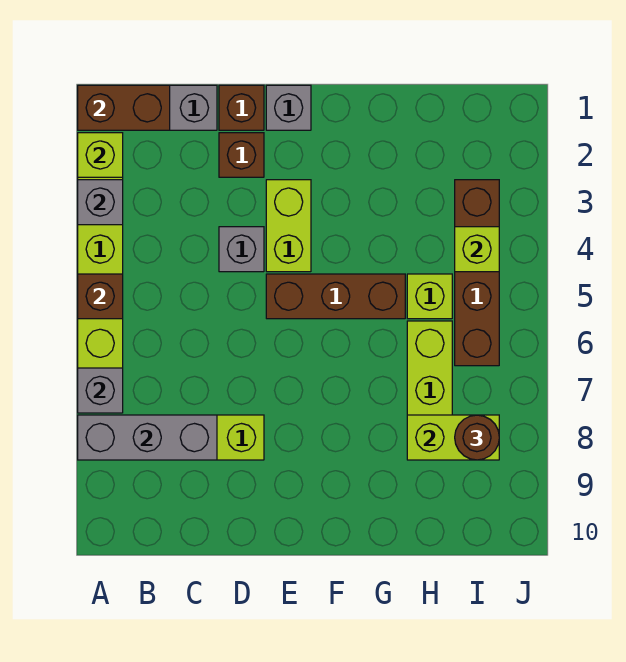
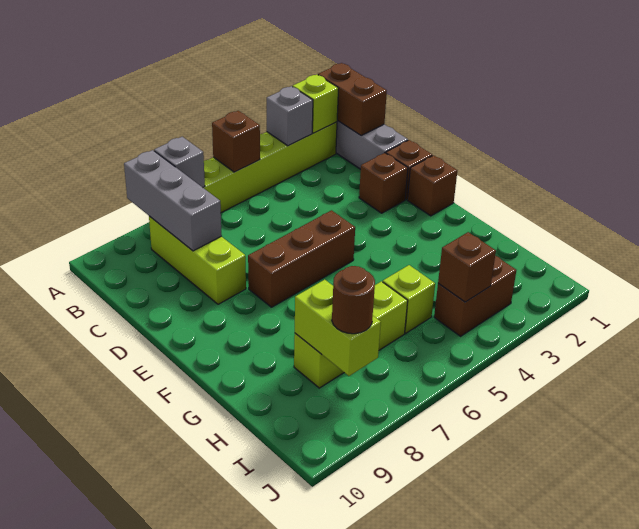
grey 1x1 brick [219,227,264,272] -> none
grey 1x1 brick [266,85,311,130] -> brown 1x1 brick [408,155,457,216]
lime 1x2 brick [266,180,311,272] -> none
brown 1x3 brick [266,274,405,319] -> brown 1x3 brick turned to [248,210,355,307]
brown 1x4 brick [455,180,499,366] -> brown 1x2 brick [434,256,516,336]
lime 1x1 brick [455,227,499,272] -> brown 1x1 brick [438,232,496,302]

